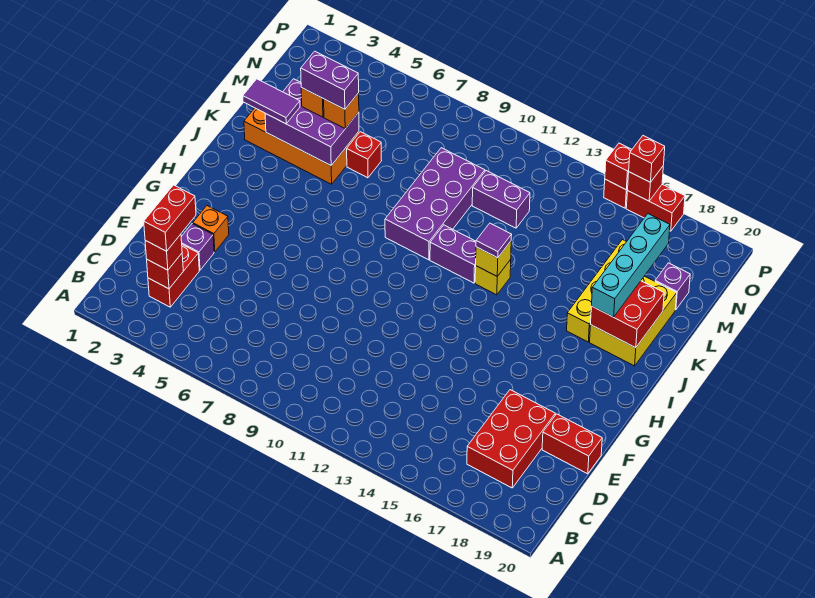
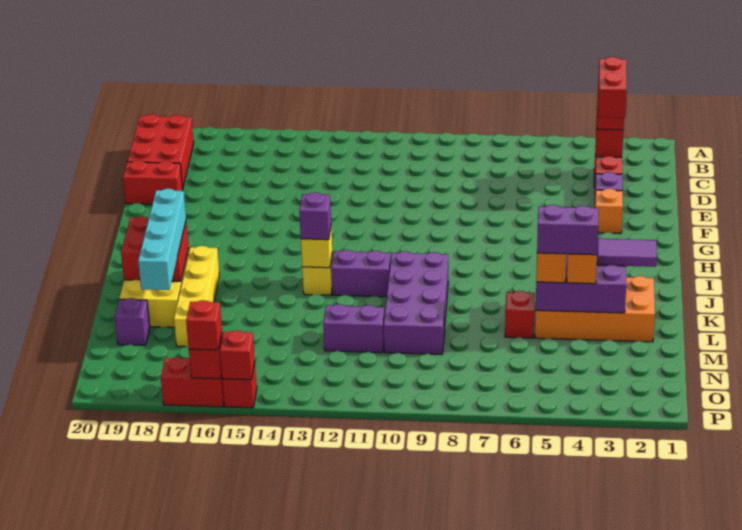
red 2x3 brick [467,390,555,488] -> red 2x3 brick moved to [127,114,194,188]
purple 1x1 tile [476,223,512,258] -> purple 1x1 brick [299,192,331,240]

